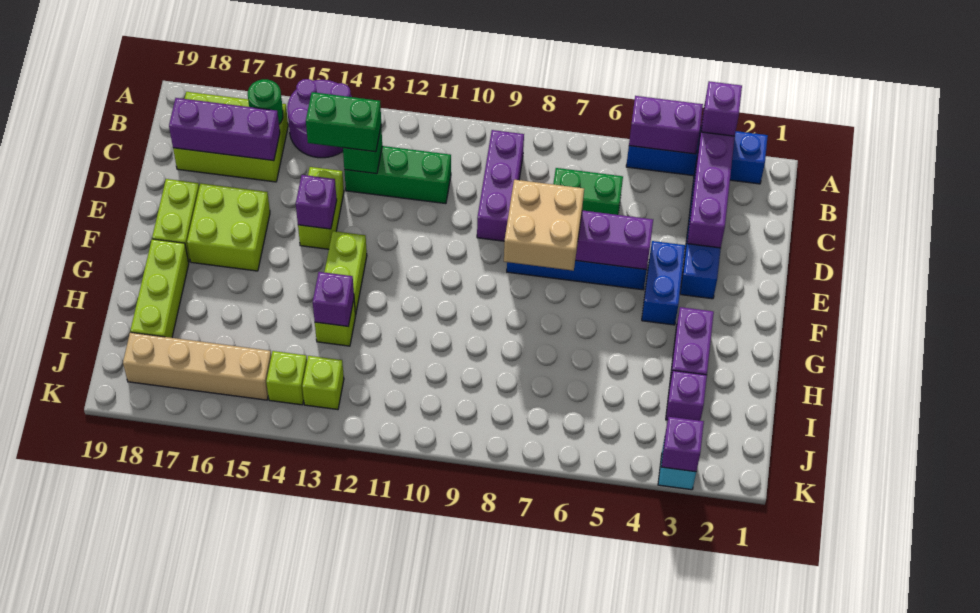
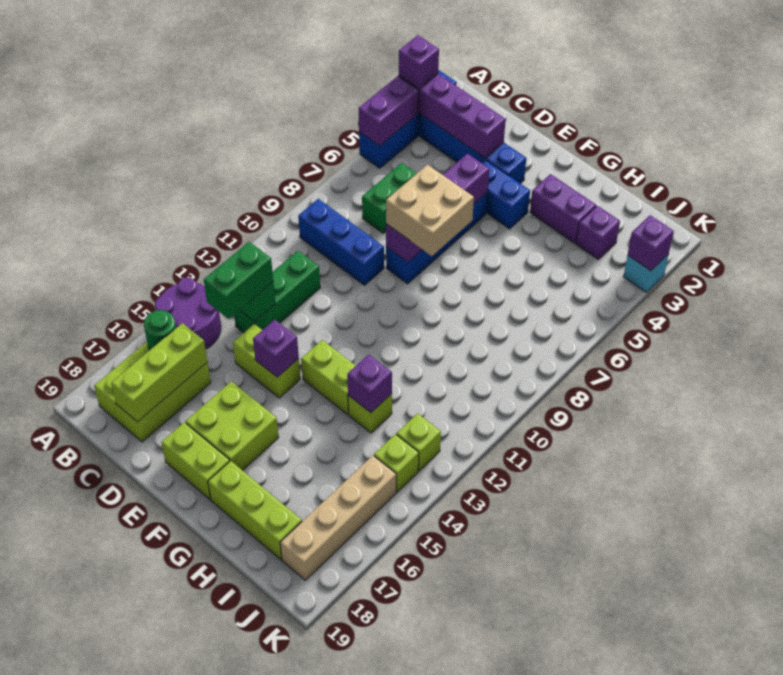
purple 1x3 brick [477,130,524,241] -> blue 1x3 brick [298,199,384,285]
purple 1x3 brick [169,98,280,161] -> lime 1x3 brick [111,323,207,422]

